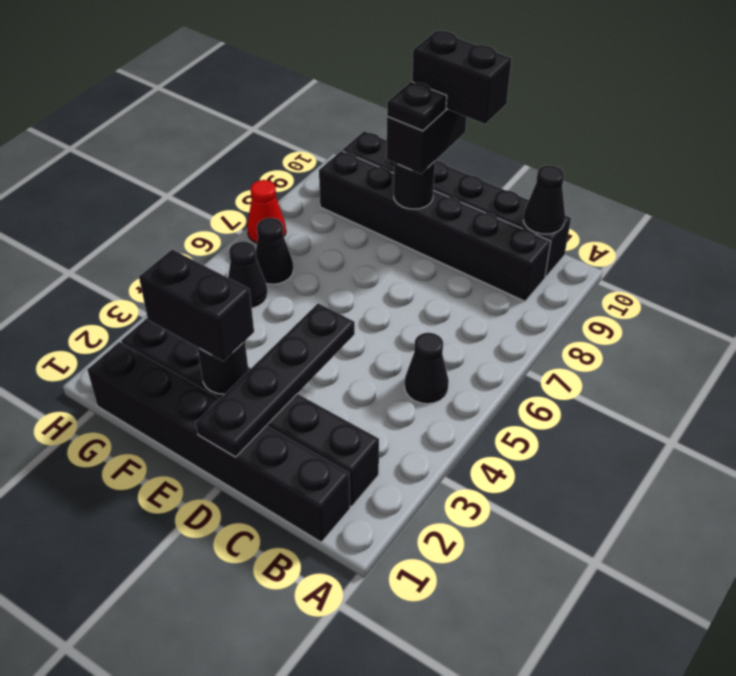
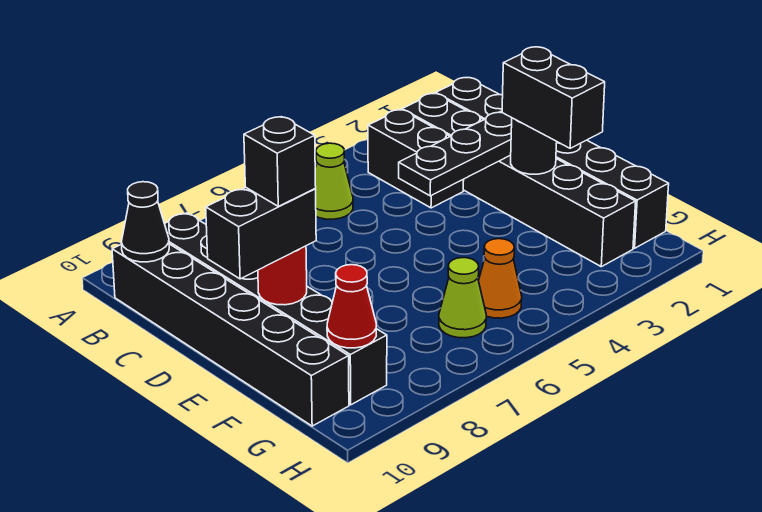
black 1x1 cone [404,333,449,404] -> lime 1x1 cone [315,143,353,219]
black 1x2 brick [412,31,512,124] -> black 1x2 brick moved to [368,110,464,208]
black 1x1 round brick [394,161,435,209] -> red 1x1 round brick [258,246,307,305]
black 1x1 plate [387,82,447,131] -> black 1x1 brick [244,117,316,206]
black 1x1 cone [228,241,268,308] -> orange 1x1 cone [478,239,522,318]
black 1x1 cone [256,218,293,284] -> lime 1x1 cone [439,258,486,338]
red 1x1 cone [247,180,286,243] -> red 1x1 cone moved to [327,265,376,348]

